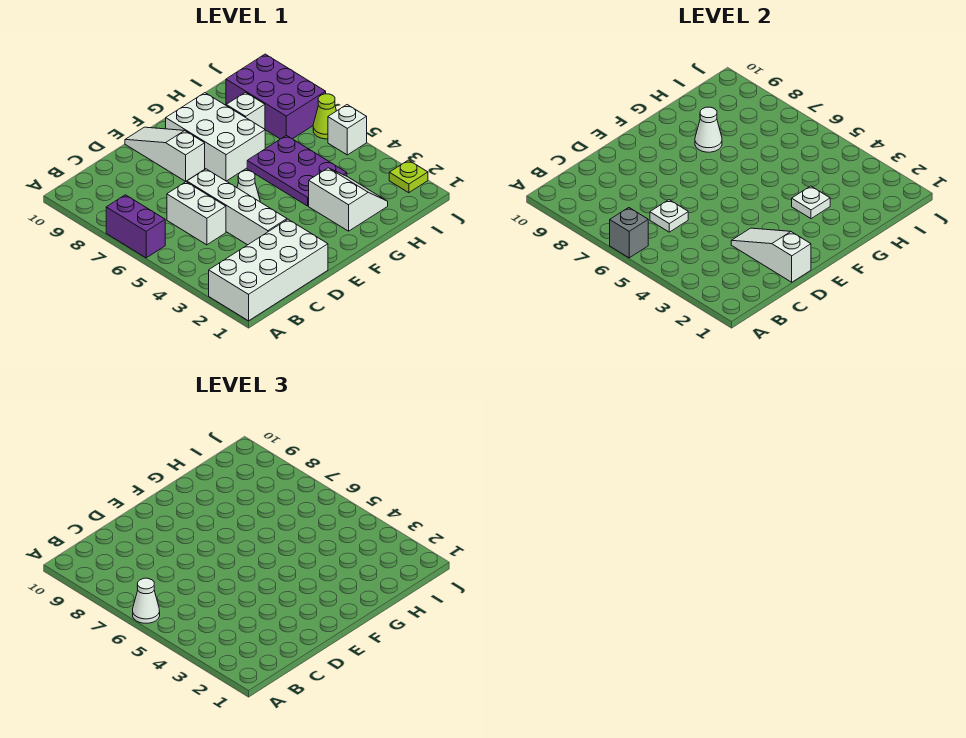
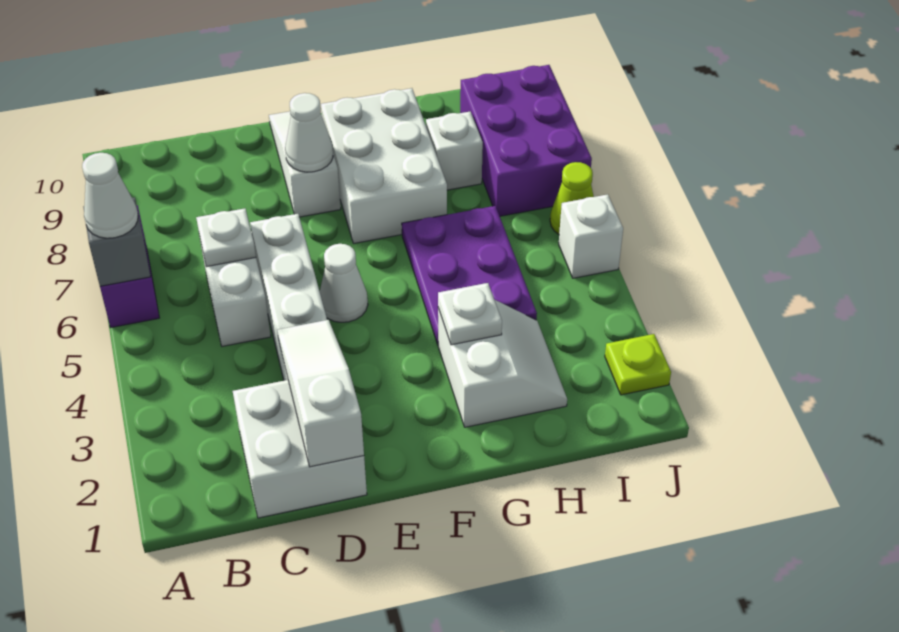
white 2x4 brick [209,219,328,321] -> white 2x2 brick [233,380,367,518]
white 1x1 cone [695,107,722,152] -> white 1x1 cone moved to [285,93,333,172]

